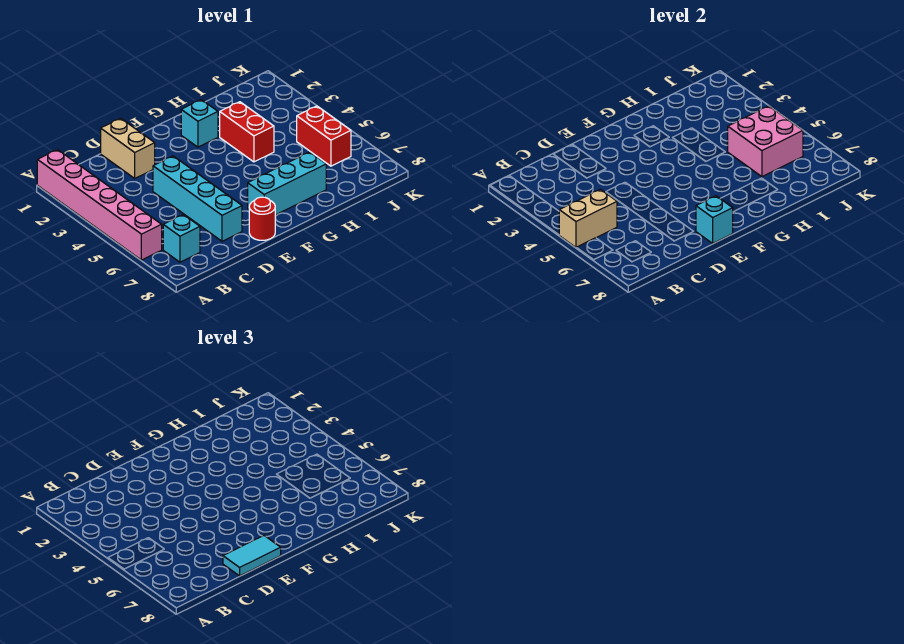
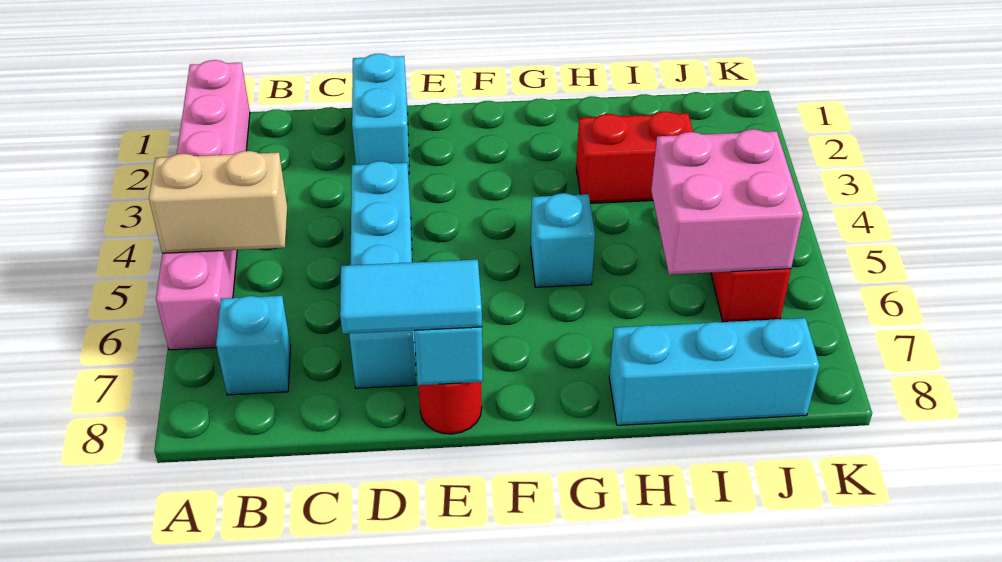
tan 1x2 brick [101,118,155,178] -> cyan 1x2 brick [352,54,409,174]
cyan 1x3 brick [248,152,326,215] -> cyan 1x3 brick moved to [609,318,820,425]
cyan 1x1 brick [181,100,218,147] -> cyan 1x1 brick moved to [531,193,595,287]
red 1x2 brick [220,102,274,162] -> red 1x2 brick turned to [576,111,693,203]

